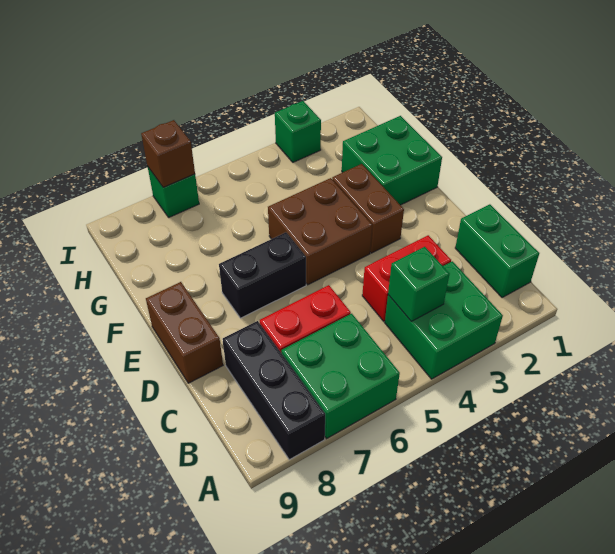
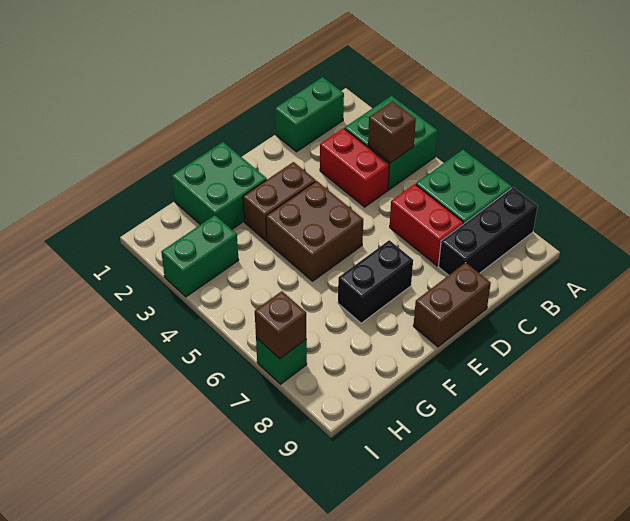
green 1x1 brick [388,247,450,321] -> brown 1x1 brick [368,101,416,163]
black 1x2 brick [219,232,306,318] -> black 1x2 brick turned to [338,240,413,323]
green 1x1 brick [275,101,321,162] -> green 1x2 brick [161,215,238,297]

